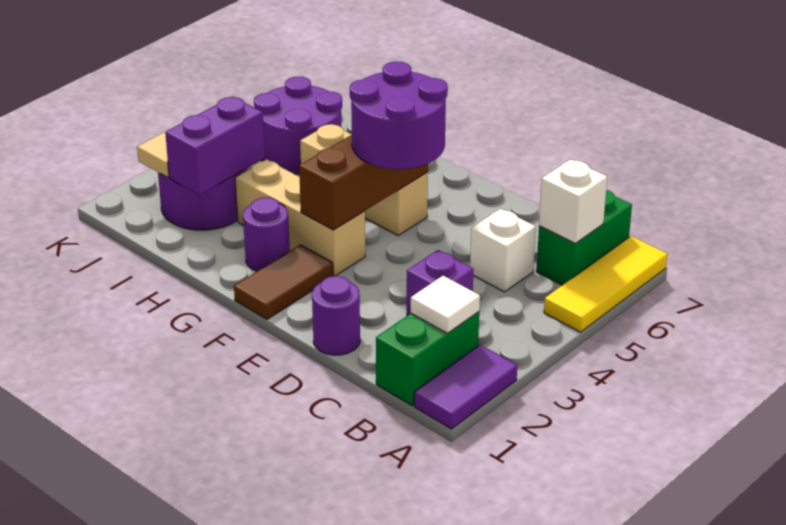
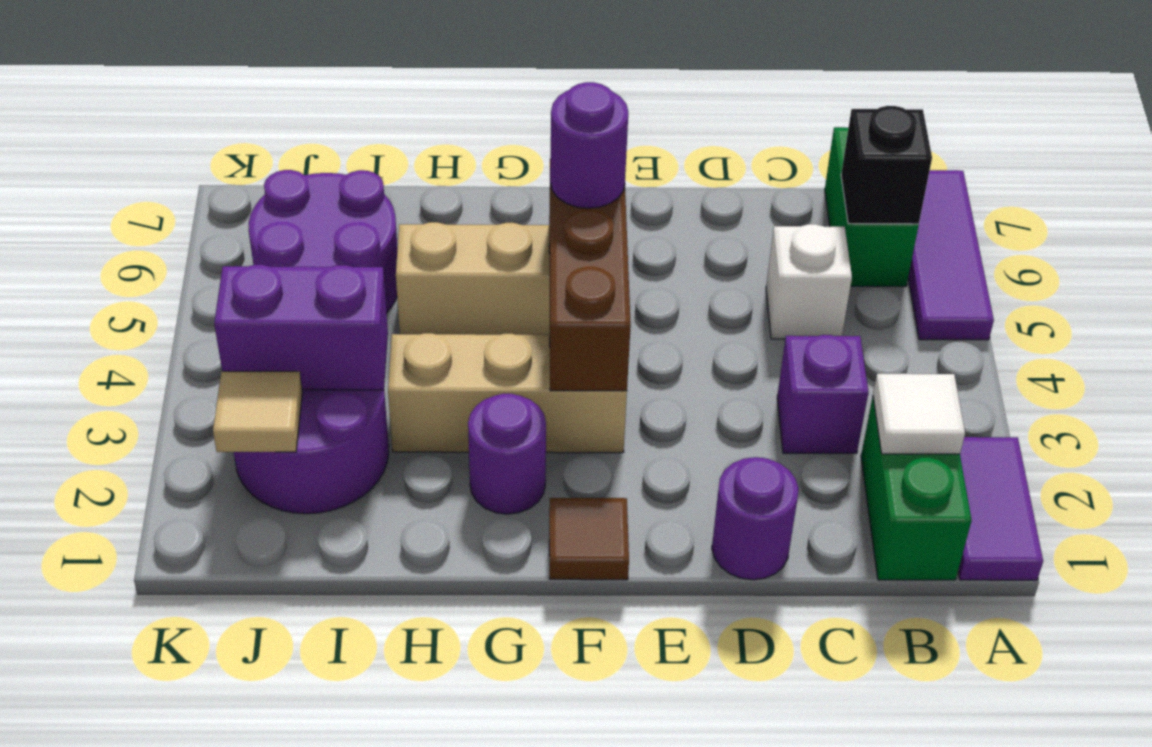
yellow 1x3 tile [544,236,667,332] -> purple 1x3 tile [908,170,994,340]
white 1x1 brick [539,159,607,244] -> black 1x1 brick [841,106,932,224]
purple 2x2 round brick [350,61,448,169] -> purple 1x1 round brick [550,82,628,208]
brown 1x2 tile [234,245,333,319] -> brown 1x1 tile [549,498,629,580]
purple 1x2 brick [165,97,265,195] -> purple 1x2 brick turned to [214,265,388,390]

